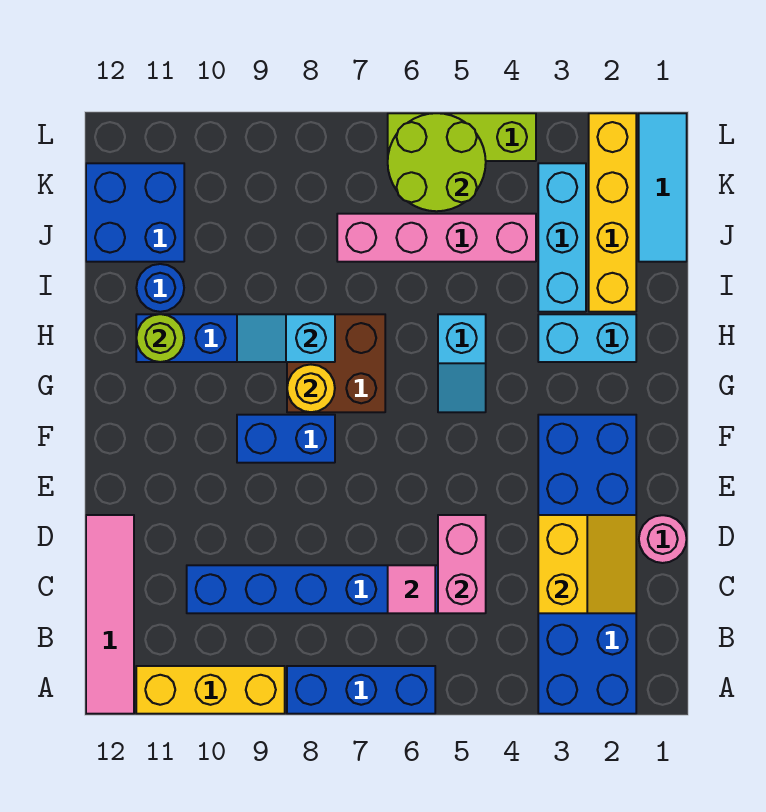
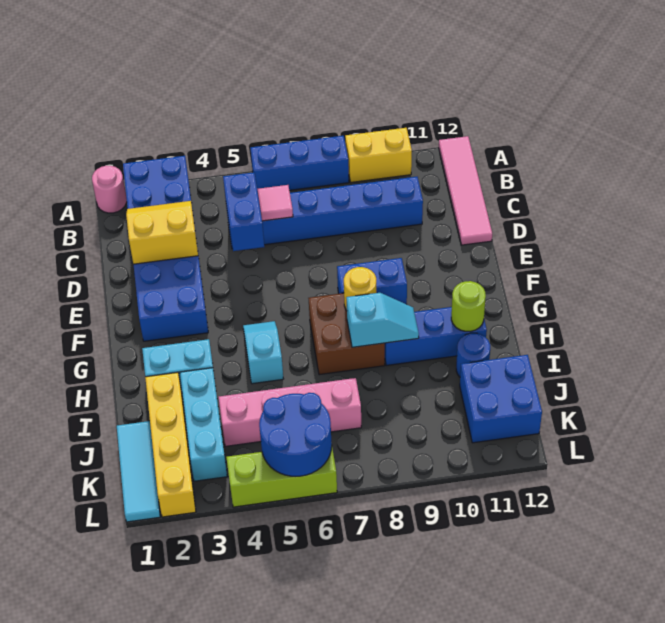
yellow 1x3 brick [136,666,285,714] -> yellow 1x2 brick [345,128,412,182]
yellow 2x2 slope [538,515,636,613] -> yellow 2x2 slope turned to [126,201,198,264]
pink 1x2 brick [438,515,486,613] -> blue 1x2 brick [223,172,264,251]
pink 1x1 round brick [639,515,687,563] -> pink 1x1 round brick moved to [92,166,127,213]
lime 2x2 round brick [388,113,486,211] -> blue 2x2 round brick [259,393,332,476]

